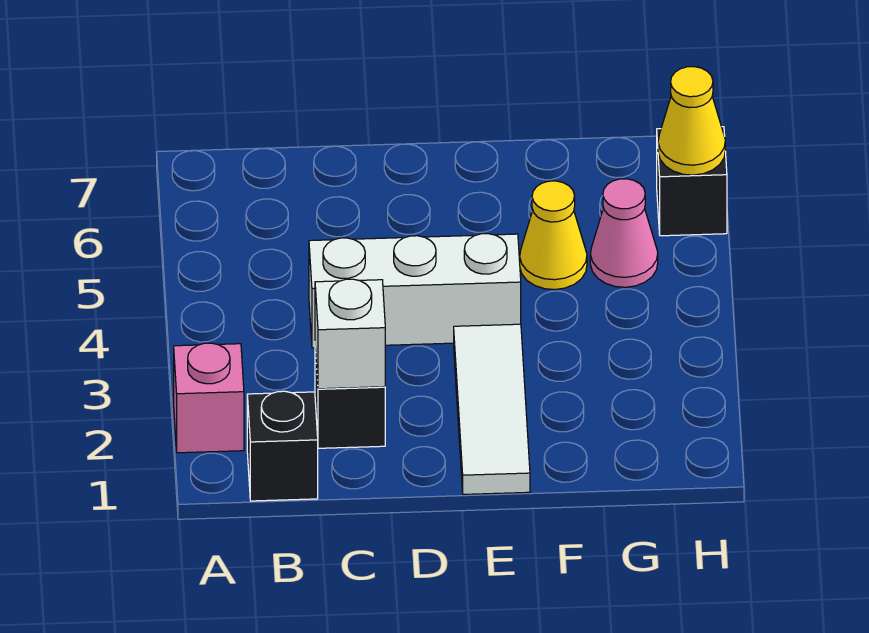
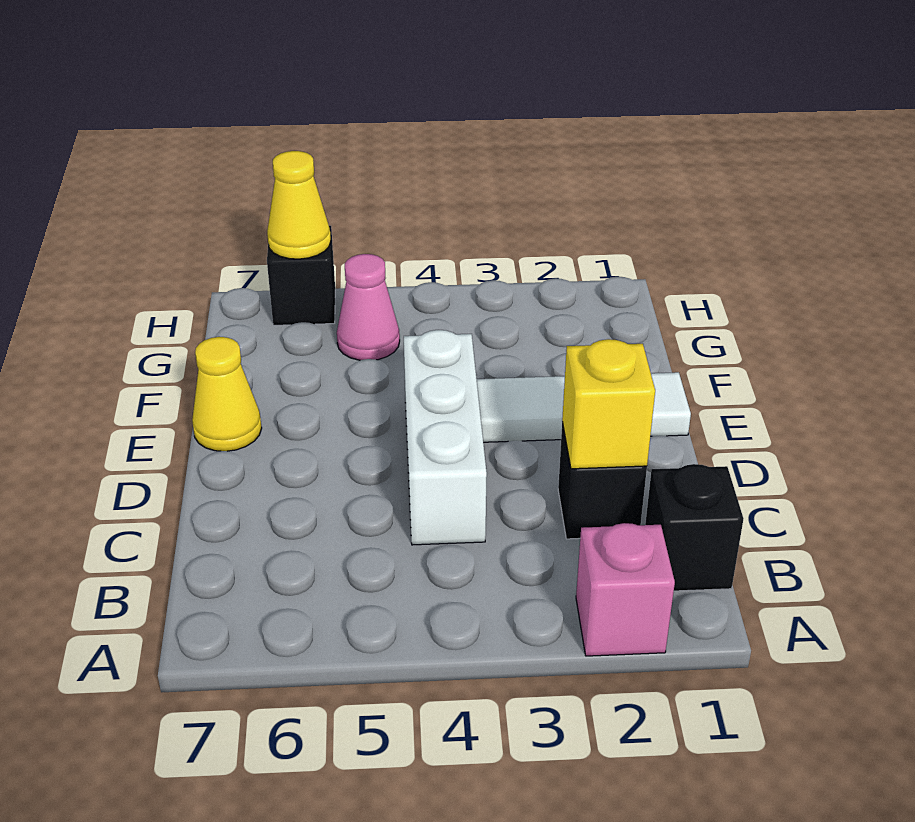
white 1x1 brick [315,279,385,389] -> yellow 1x1 brick [562,339,655,469]
yellow 1x1 cone [520,181,587,290] -> yellow 1x1 cone moved to [192,337,262,451]

